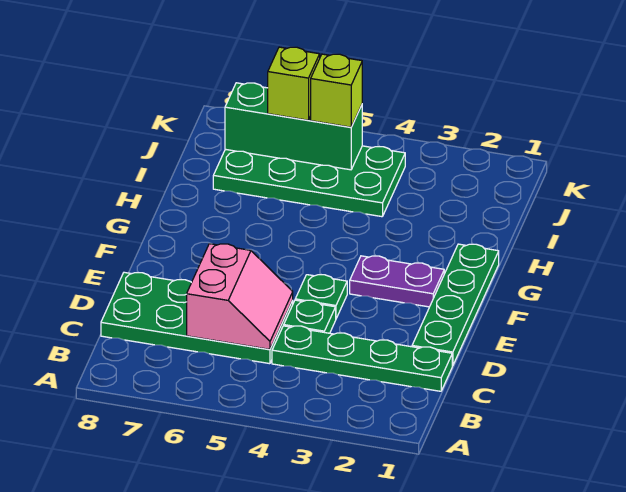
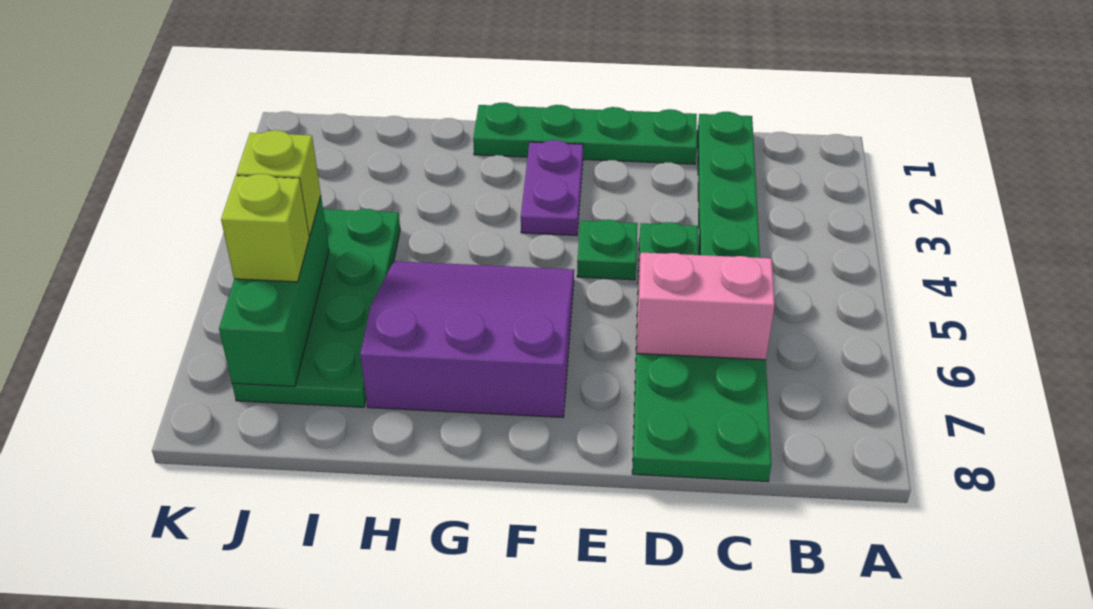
none -> purple 3x3 slope [360,261,574,417]

